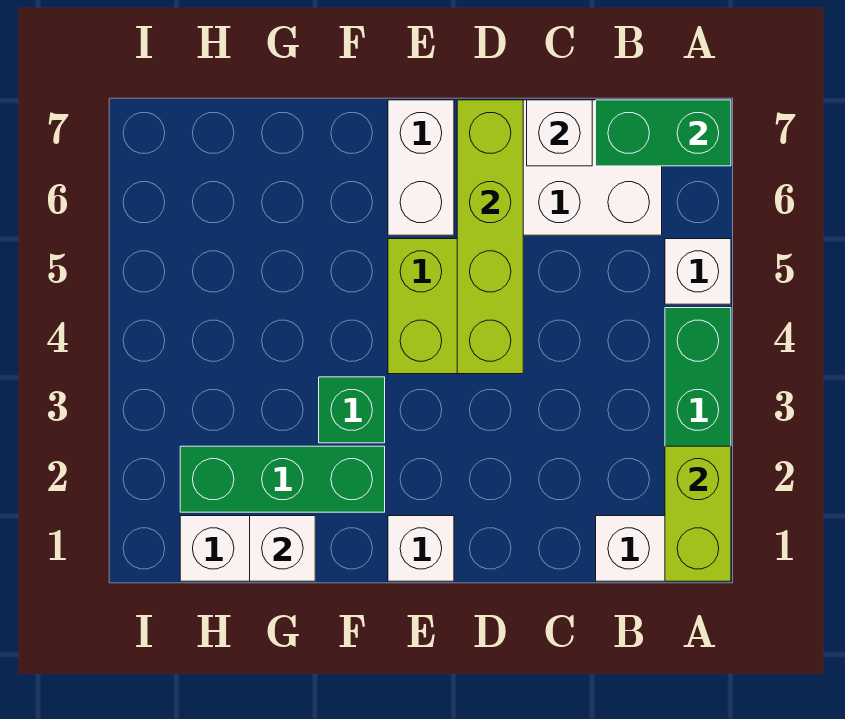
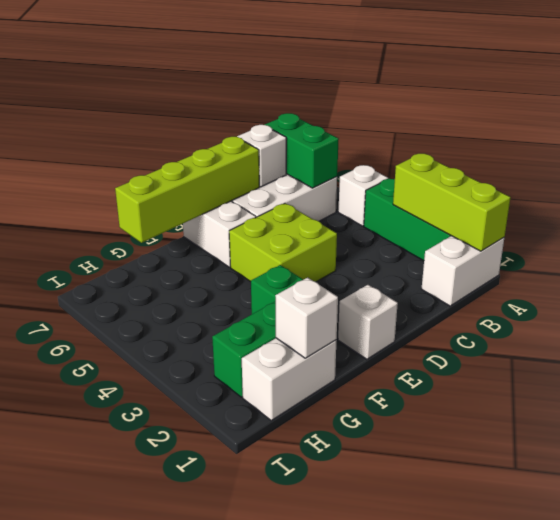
lime 1x2 brick [665,446,731,581] -> lime 1x3 brick [393,154,511,251]
green 1x2 brick [596,100,731,166] -> green 1x2 brick turned to [265,113,339,188]
lime 1x4 brick [457,100,523,374] -> lime 1x4 brick turned to [115,137,259,243]

